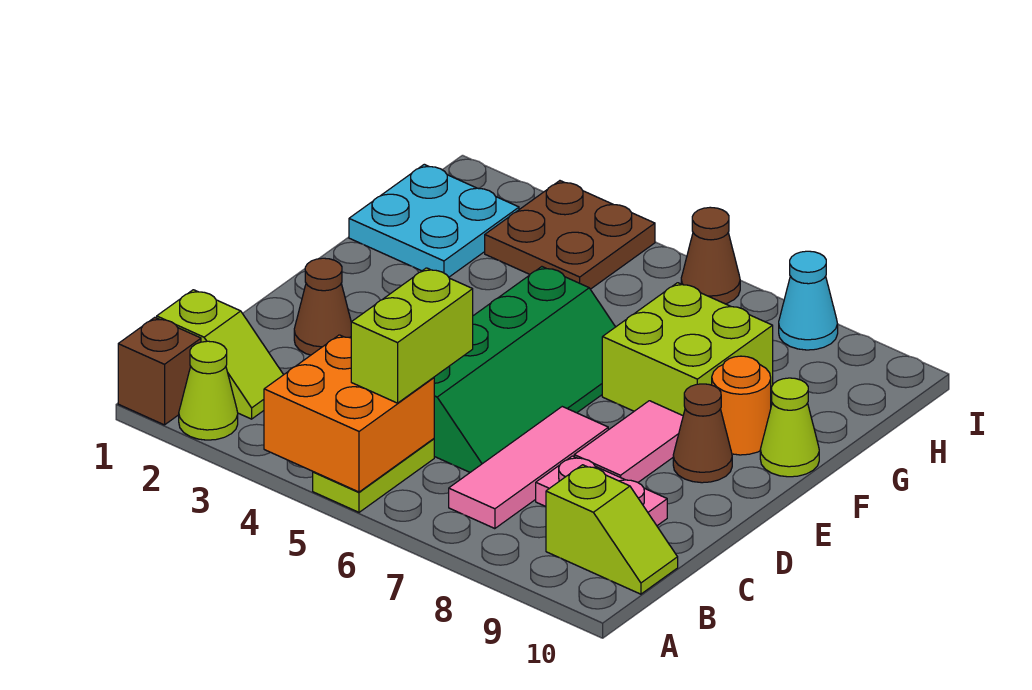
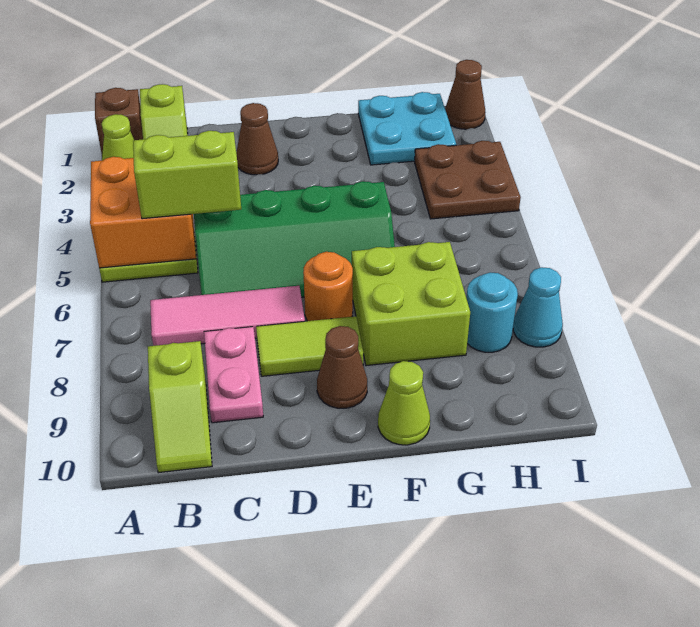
pink 1x2 tile [574,401,683,482] -> lime 1x2 tile [256,316,363,376]
orange 1x1 round brick [712,356,771,455] -> orange 1x1 round brick moved to [303,252,353,321]
none -> cyan 1x1 round brick [466,272,518,352]
brown 1x1 cone [681,207,740,304] -> brown 1x1 cone moved to [445,60,485,129]

